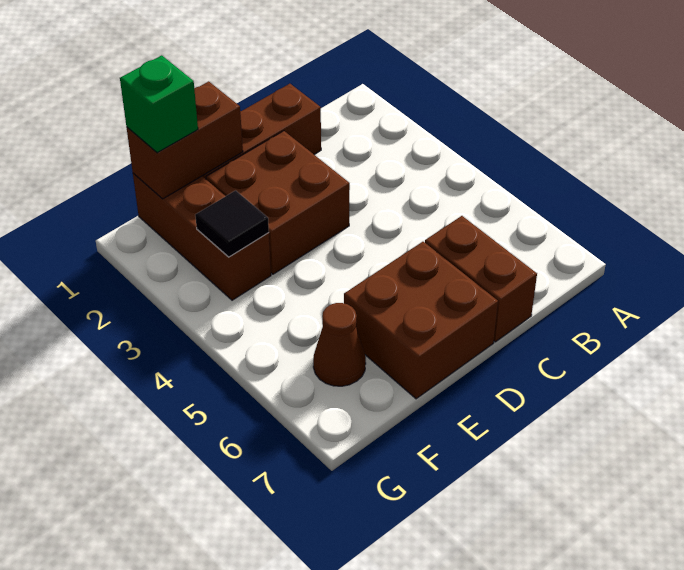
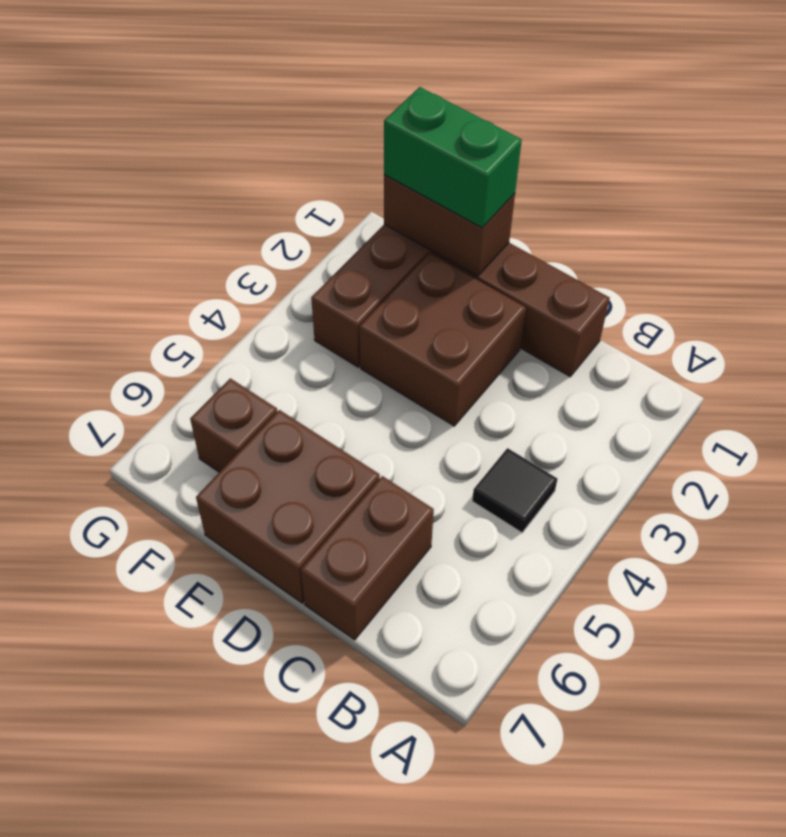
green 1x1 brick [120,55,198,153] -> green 1x2 brick [384,87,522,228]
black 1x1 tile [195,191,269,257] -> black 1x1 tile moved to [472,448,557,533]
brown 1x1 cone [313,303,366,386] -> brown 1x1 brick [190,378,277,472]

